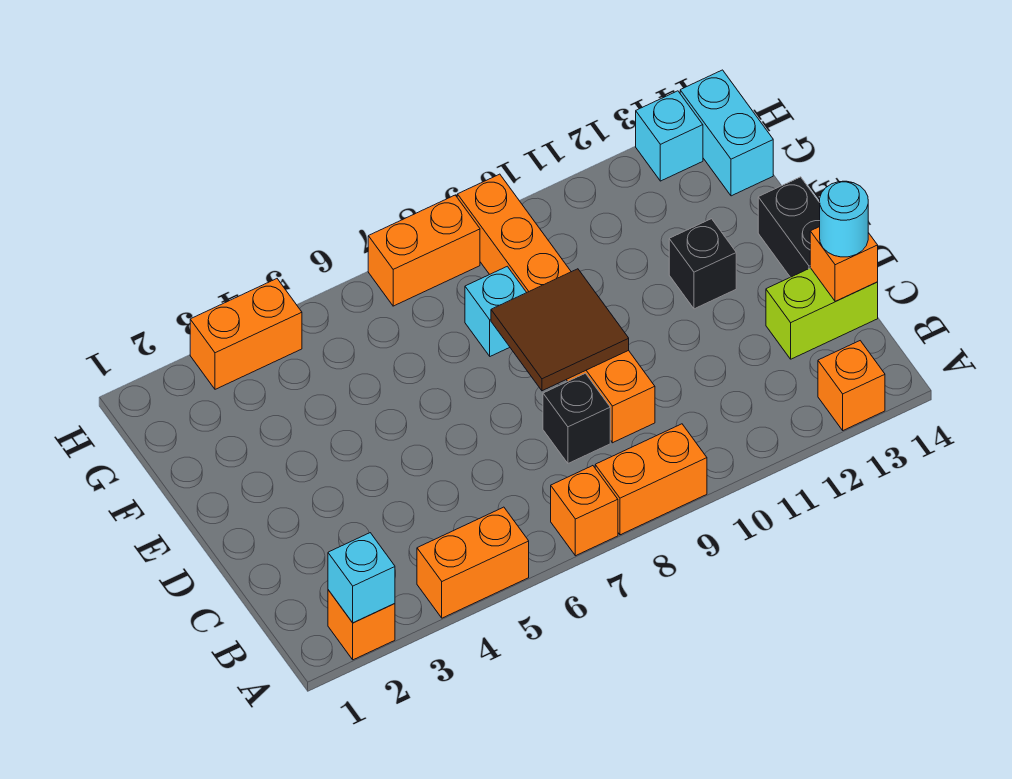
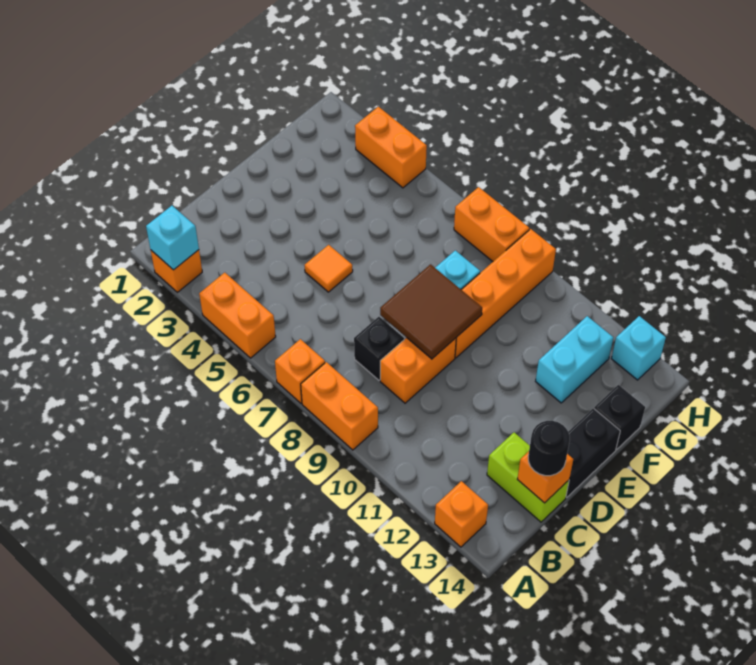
cyan 1x1 round brick [820,181,868,257] -> black 1x1 round brick [528,421,570,476]
none -> orange 1x1 tile [305,245,353,292]
black 1x1 brick [669,219,736,309] -> black 1x1 brick moved to [594,385,645,450]
cyan 1x2 brick [680,70,773,196] -> cyan 1x2 brick moved to [536,316,613,403]

